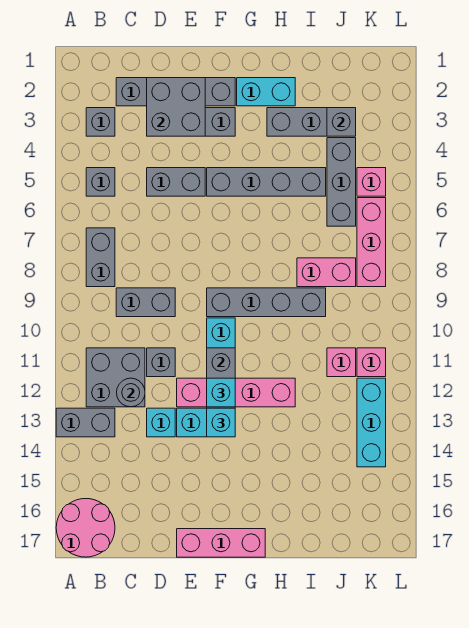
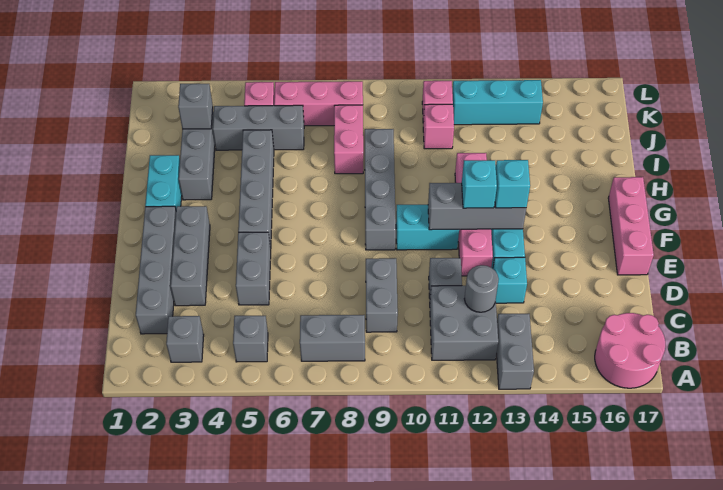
grey 2x2 brick [147,78,205,136] -> none

